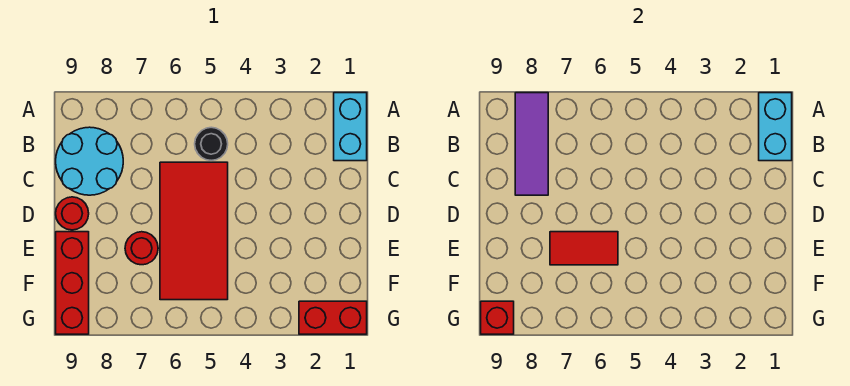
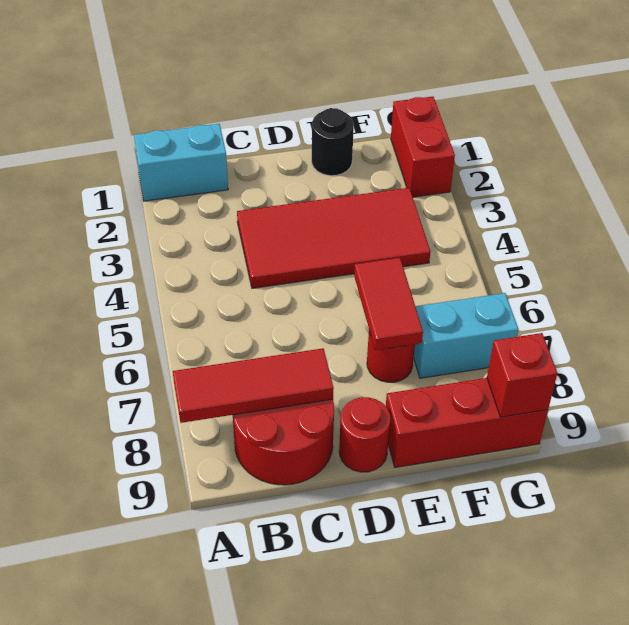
cyan 1x2 brick [759,93,792,161] -> cyan 1x2 brick moved to [414,293,518,378]
purple 1x3 tile [515,93,548,195] -> red 1x3 tile [173,348,334,423]
black 1x1 round brick [195,127,228,160] -> black 1x1 round brick moved to [312,108,354,176]
cyan 2x2 round brick [56,127,123,195] -> red 2x2 round brick [233,399,334,485]
red 2x4 tile [160,162,228,300] -> red 2x4 tile moved to [237,188,431,288]

